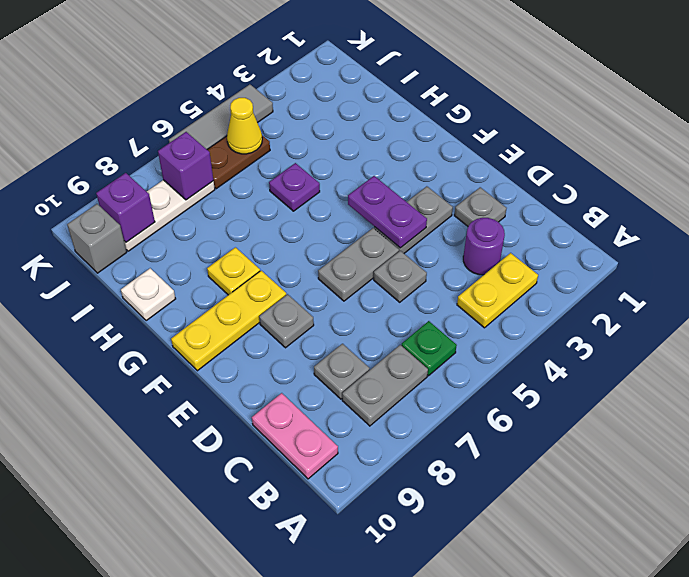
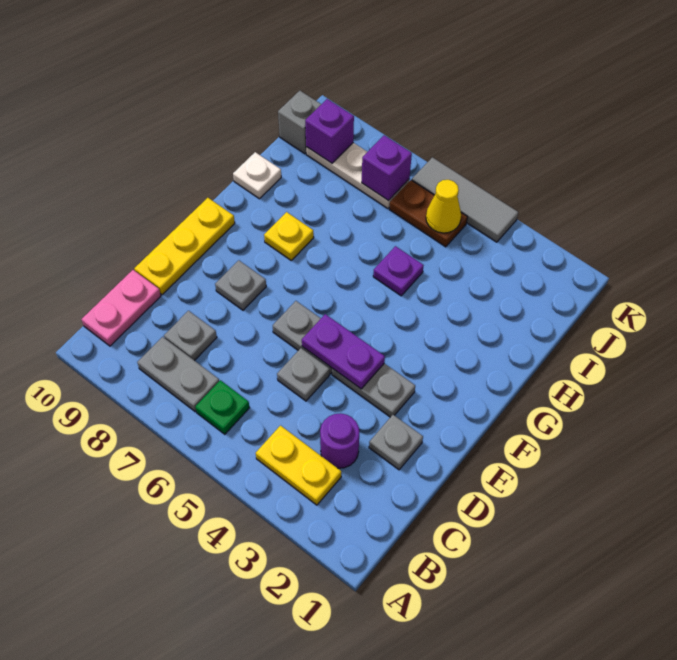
purple 1x2 plate [348,176,427,248] -> purple 1x2 plate turned to [302,314,385,389]
yellow 1x3 plate [171,271,286,371] -> yellow 1x3 plate turned to [134,198,235,295]

